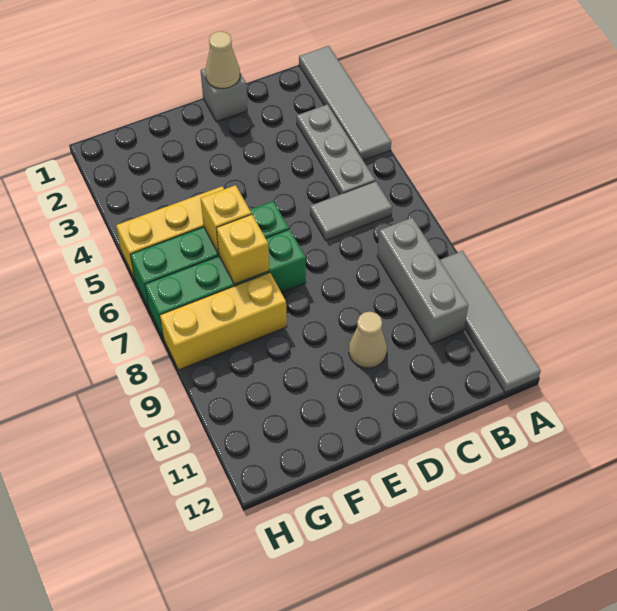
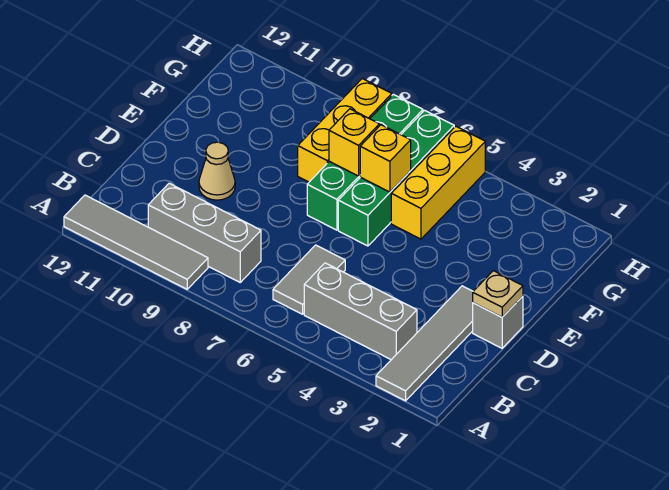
grey 1x4 tile [299,46,391,161] -> grey 1x4 tile turned to [376,286,473,401]
grey 1x3 plate [297,104,375,195] -> grey 1x3 brick [304,263,417,360]
tan 1x1 cone [205,31,240,89] -> tan 1x1 plate [473,271,523,317]

